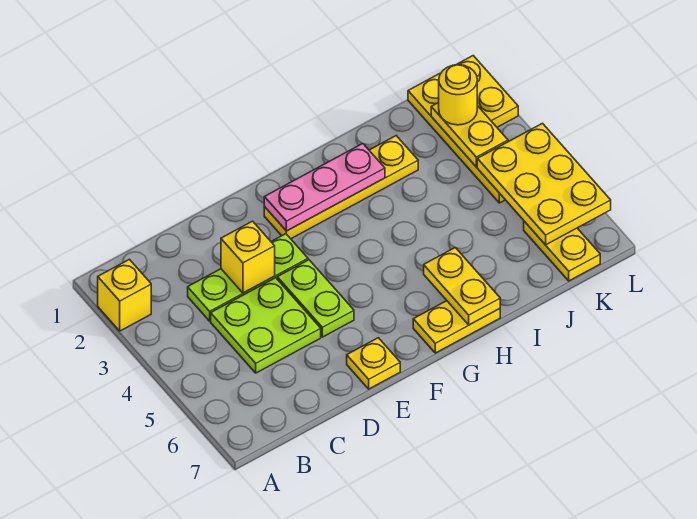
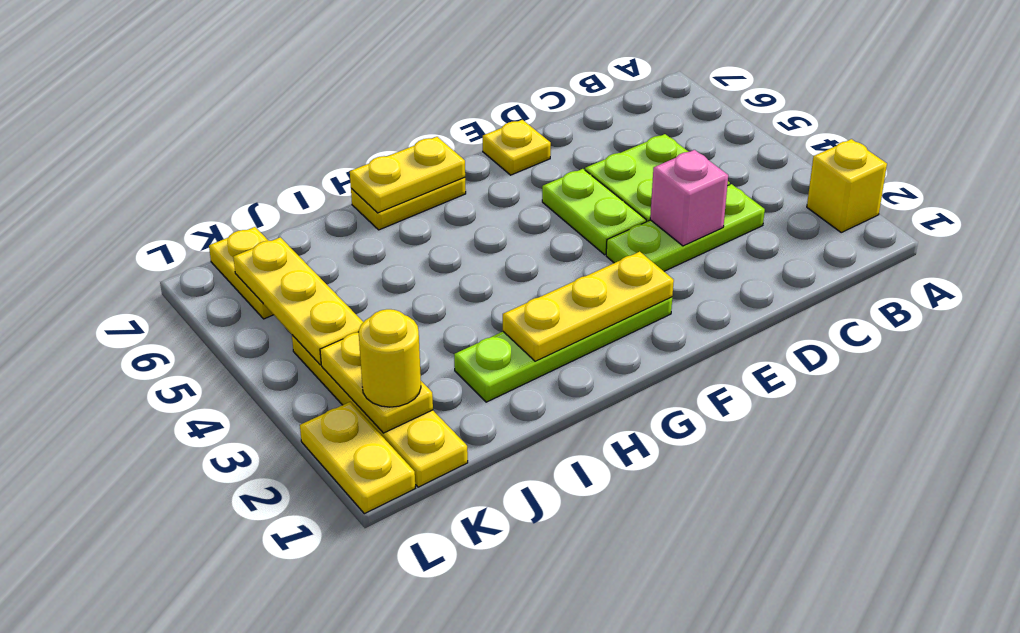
yellow 1x1 brick [221,221,275,293] -> pink 1x1 brick [650,150,728,246]
yellow 1x4 plate [264,136,418,239] -> lime 1x4 plate [454,297,672,402]
pink 1x3 plate [264,143,385,231] -> yellow 1x3 plate [503,252,674,361]
yellow 1x2 plate [424,248,500,325] -> yellow 1x2 plate turned to [350,137,465,213]
yellow 2x3 plate [477,123,611,245] -> yellow 1x3 plate [233,237,363,365]

